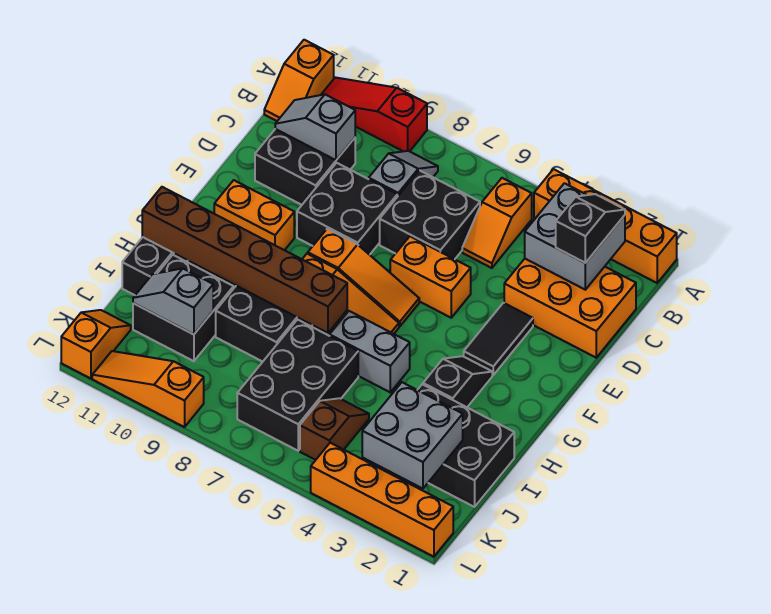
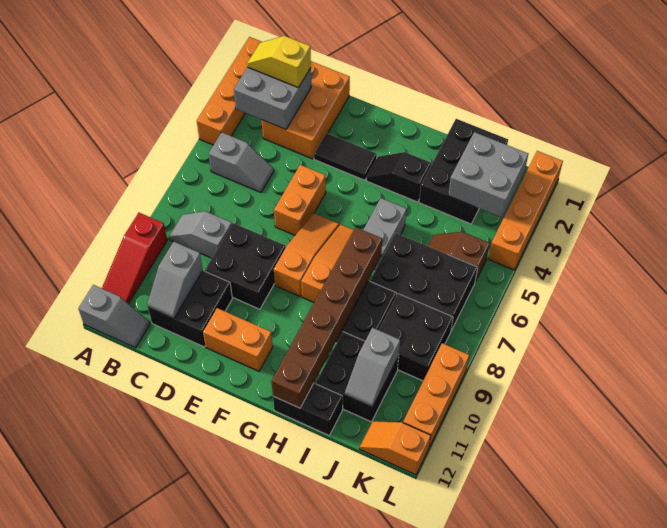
orange 1x2 slope [264,40,334,121] -> grey 1x2 slope [78,285,150,348]
black 1x2 slope [556,194,625,263] -> yellow 1x2 slope [247,36,311,88]
orange 1x2 slope [462,178,532,268] -> grey 1x2 slope [209,132,274,193]
black 2x2 brick [380,170,480,259] -> black 2x2 brick moved to [379,294,453,381]
orange 1x2 brick [214,180,294,250] -> orange 1x2 brick turned to [203,308,273,371]
orange 1x3 slope [92,351,204,427] -> orange 1x3 brick [403,343,469,447]

